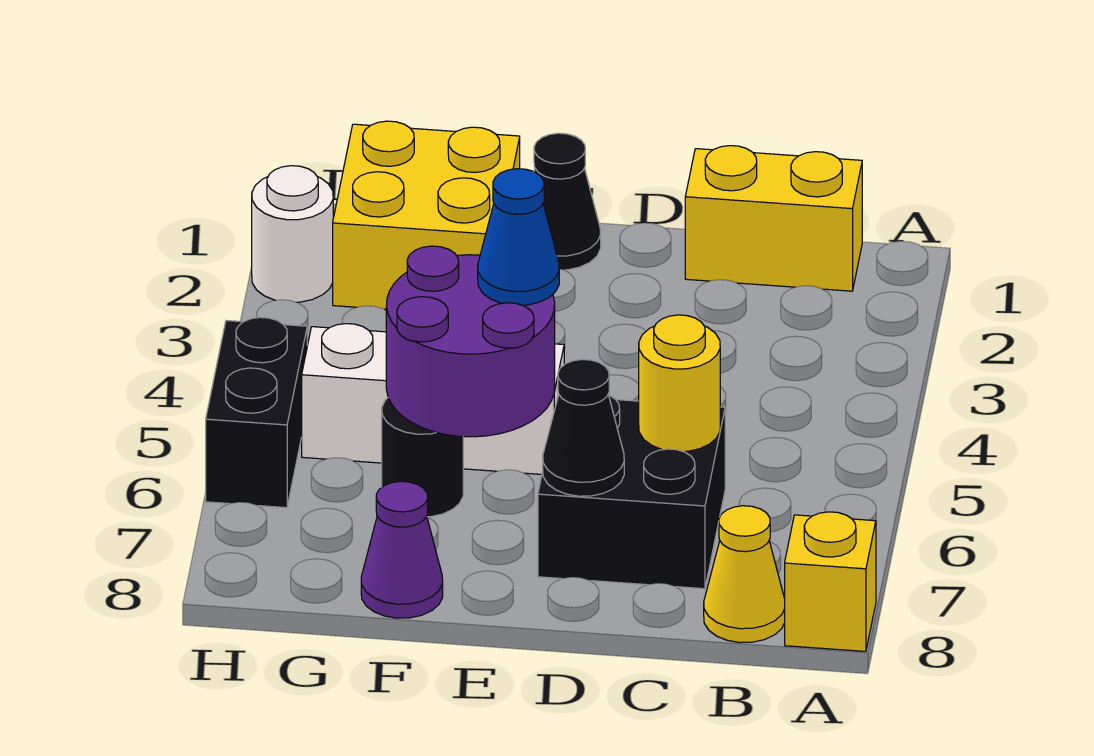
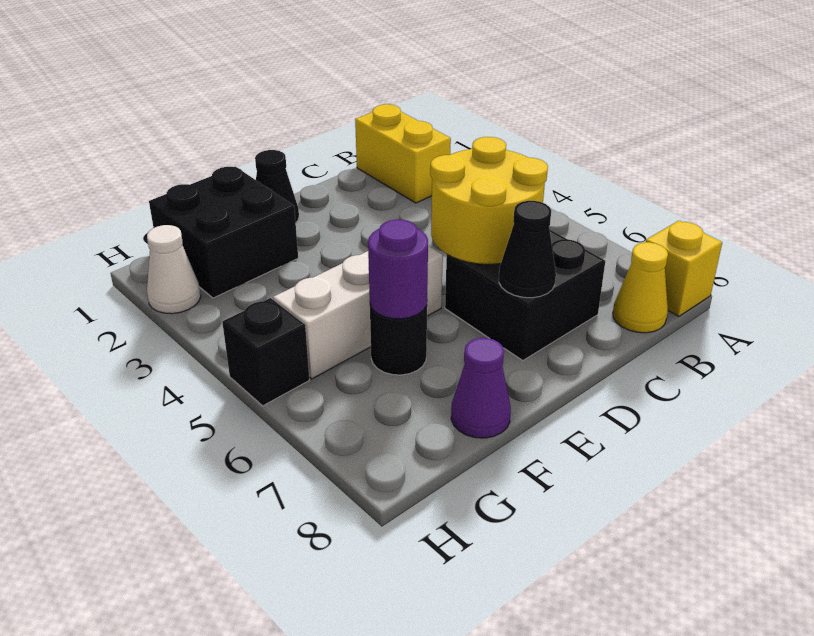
yellow 1x2 brick [685,146,862,291] -> yellow 1x2 brick turned to [355,104,451,203]
yellow 1x1 round brick [639,315,720,452] -> yellow 2x2 round brick [430,137,548,264]
purple 2x2 round brick [386,246,555,437] -> purple 1x1 round brick [368,220,428,319]
blue 1x1 cone [478,169,559,305] -> none
yellow 2x2 brick [333,121,520,309] -> black 2x2 brick [149,167,298,298]
white 1x1 round brick [252,166,333,302] -> white 1x1 cone [147,225,201,314]
black 1x2 brick [206,317,307,508] -> black 1x1 brick [222,298,309,406]

